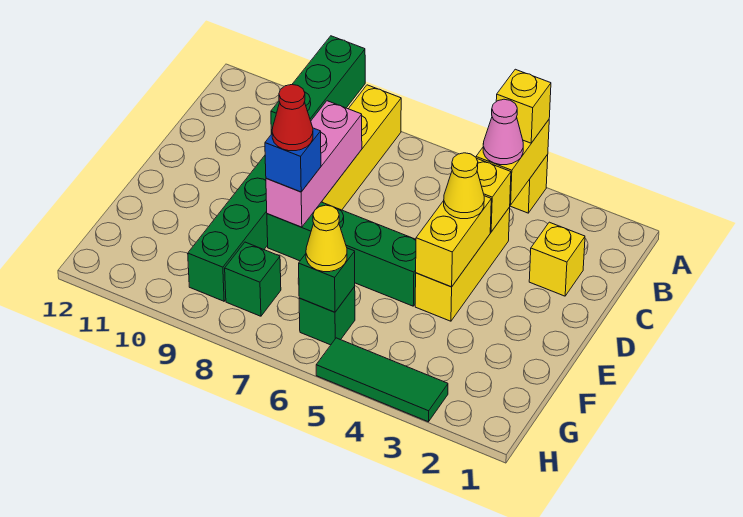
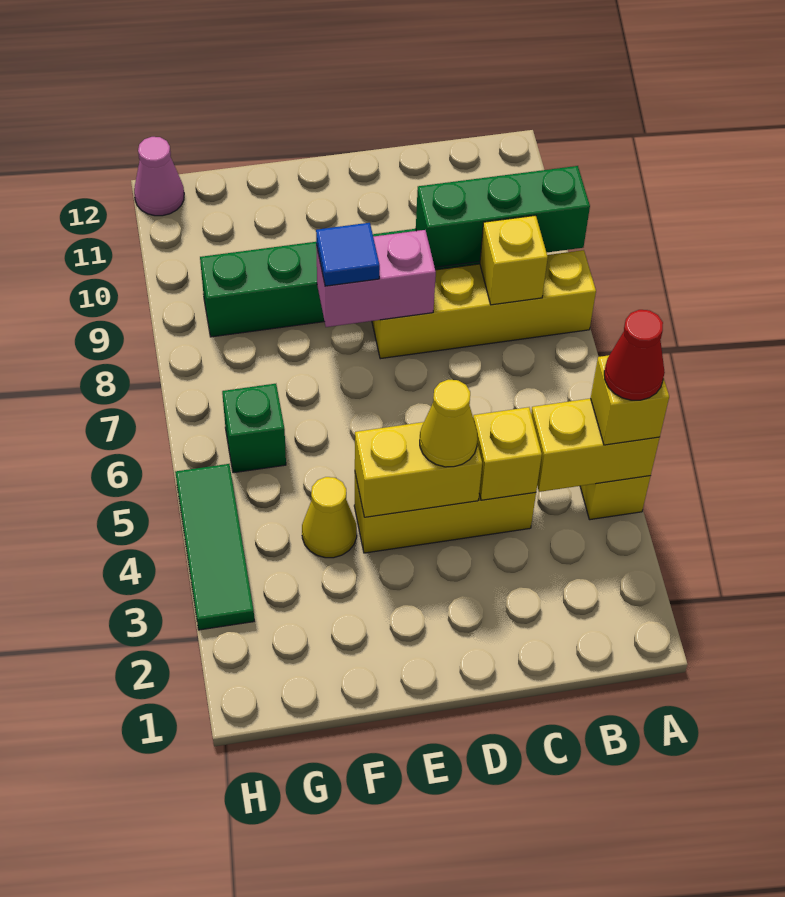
pink 1x1 cone [483,99,523,165] -> pink 1x1 cone moved to [134,137,184,216]
yellow 1x1 brick [529,222,585,296] -> yellow 1x1 brick moved to [480,215,548,305]
pink 1x3 brick [266,101,362,227] -> pink 1x2 brick [316,230,436,327]
green 1x4 brick [267,202,416,306] -> none
blue 1x1 brick [265,128,321,192] -> blue 1x1 tile [316,223,380,286]
red 1x1 cone [272,85,313,151] -> red 1x1 cone moved to [604,310,665,400]
green 1x1 brick [299,248,355,312] -> none
yellow 1x1 cone [306,205,347,272] -> yellow 1x1 cone moved to [302,477,357,558]
green 1x1 brick [225,242,281,316] -> none

